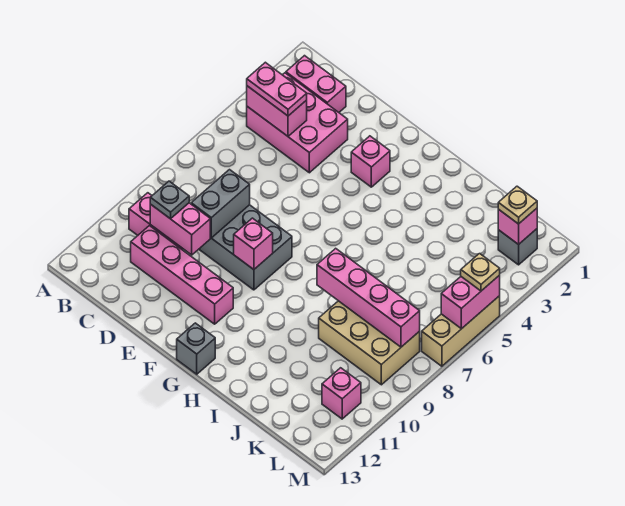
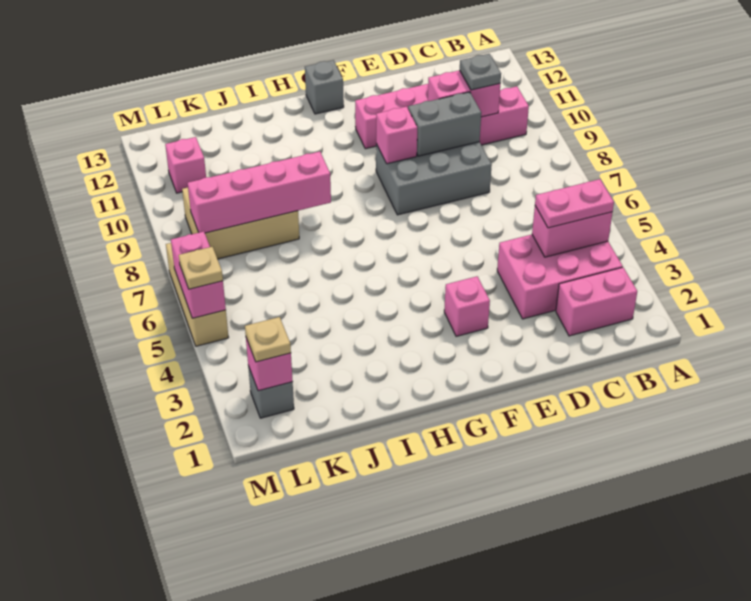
grey 1x2 brick [191,170,250,238] -> grey 1x2 brick turned to [408,92,481,156]

